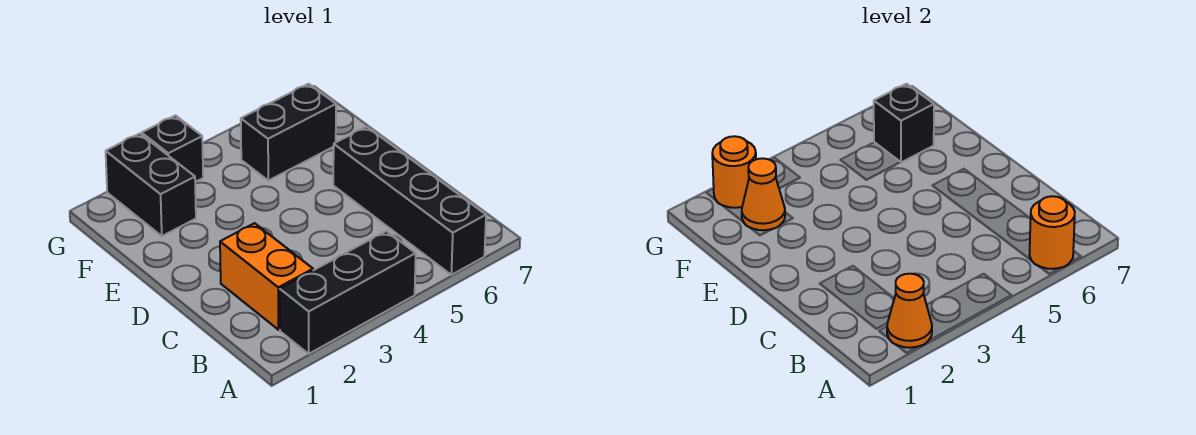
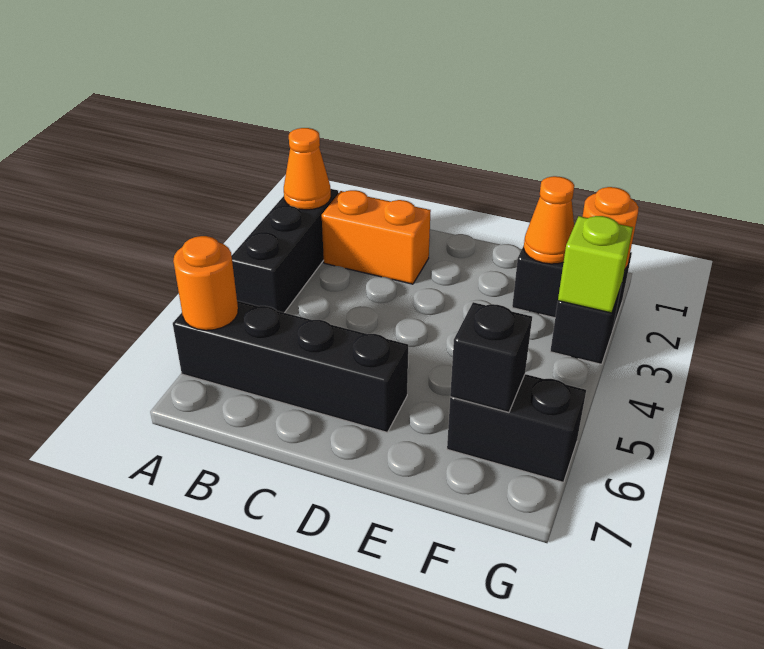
black 1x2 brick [241,84,336,181] -> black 1x2 brick turned to [447,374,586,482]
none -> lime 1x1 brick [558,216,633,313]

